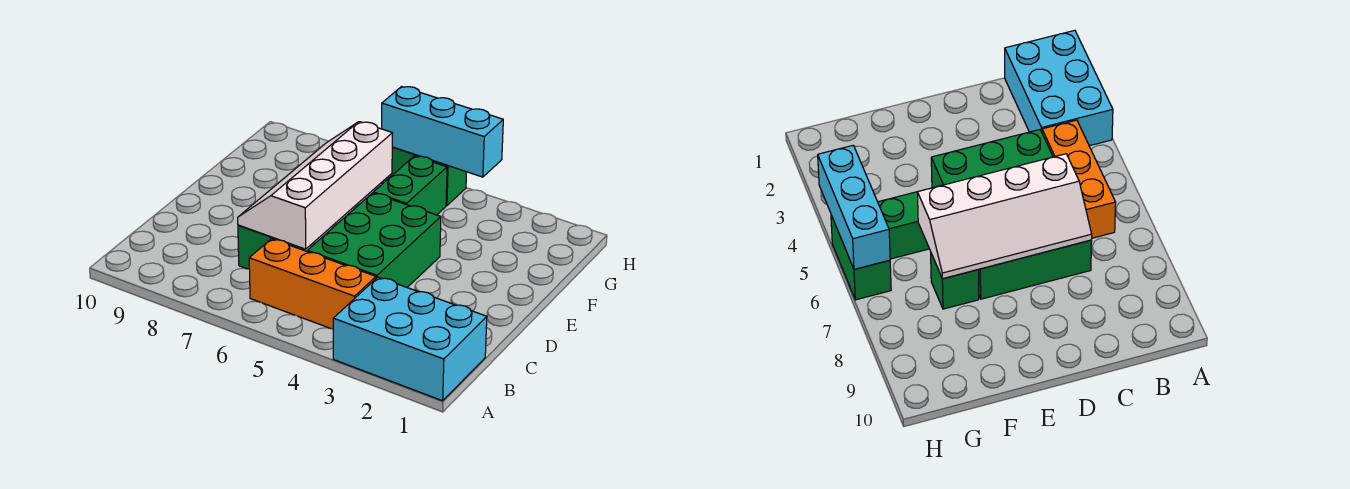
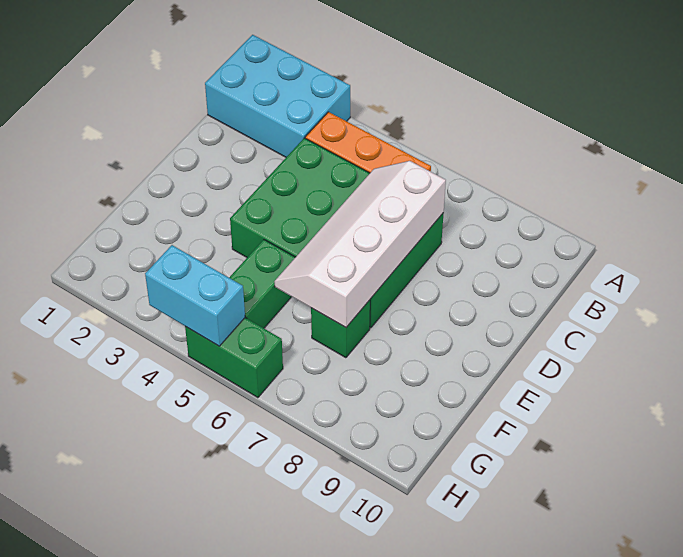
white 2x4 slope [238,122,393,249] -> white 2x4 slope turned to [274,161,446,327]
cyan 1x3 brick [382,87,503,177] -> cyan 1x2 brick [145,245,245,346]

